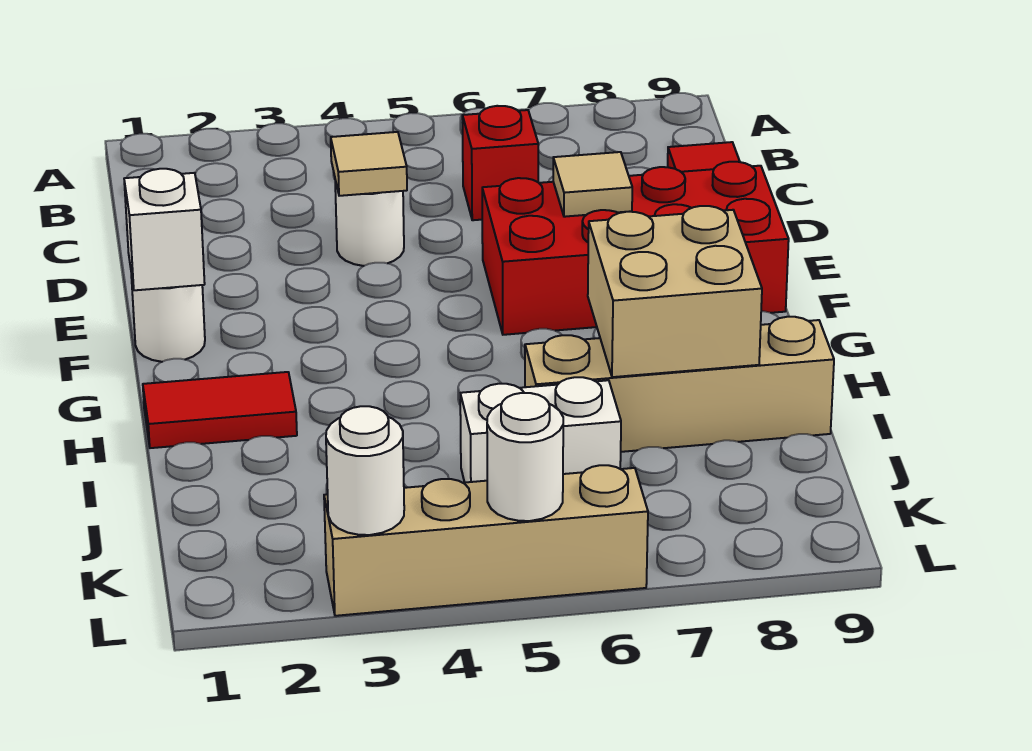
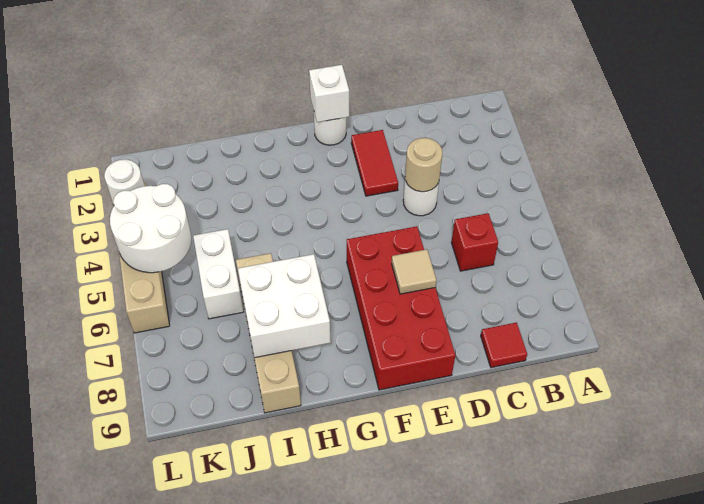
tan 1x1 tile [331,132,407,196] -> tan 1x1 round brick [405,138,442,192]
red 1x2 tile [143,372,297,448] -> red 1x2 tile moved to [351,130,398,196]
tan 2x2 brick [588,206,762,377] -> white 2x2 brick [238,254,331,358]
white 1x1 round brick [487,393,563,521] -> white 2x2 round brick [110,184,191,273]

